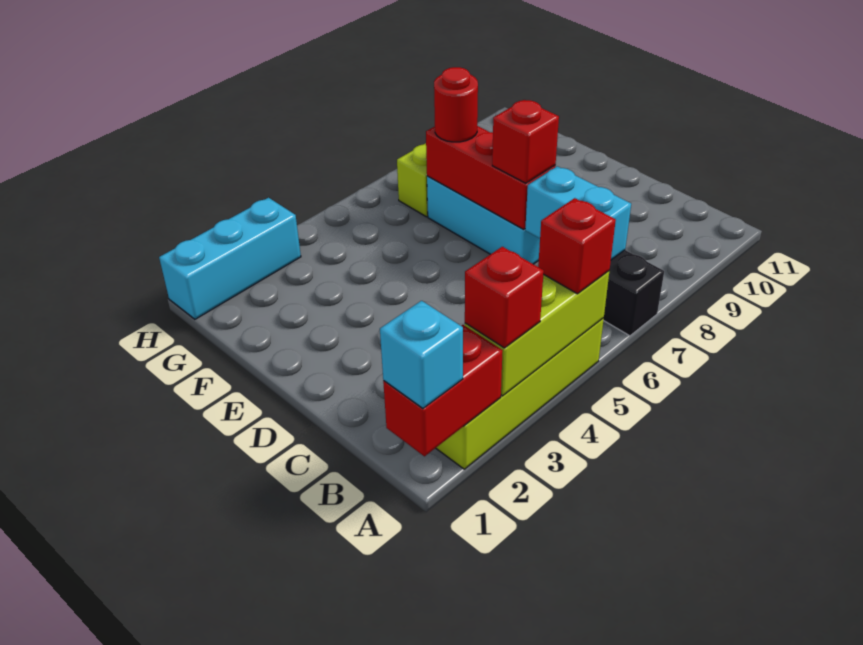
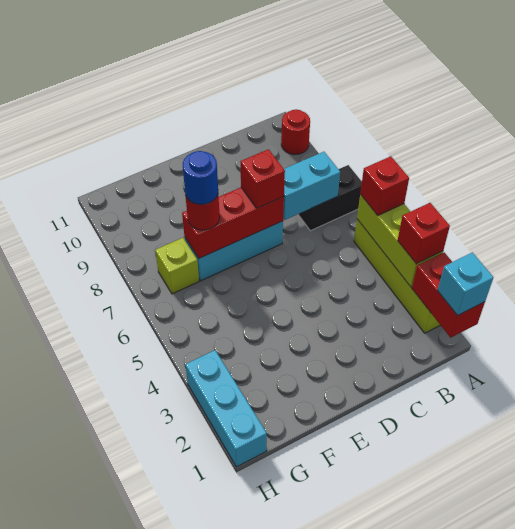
none -> red 1x1 round brick [281,109,310,155]
none -> blue 1x1 round brick [183,151,218,204]

